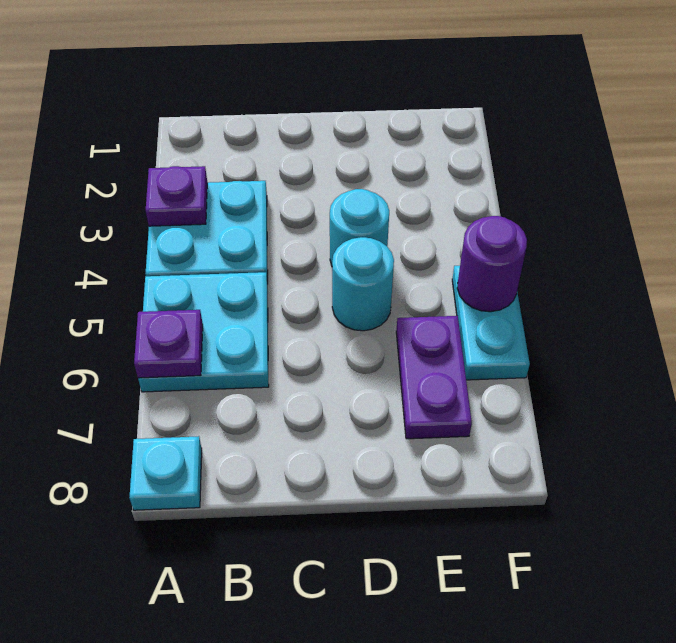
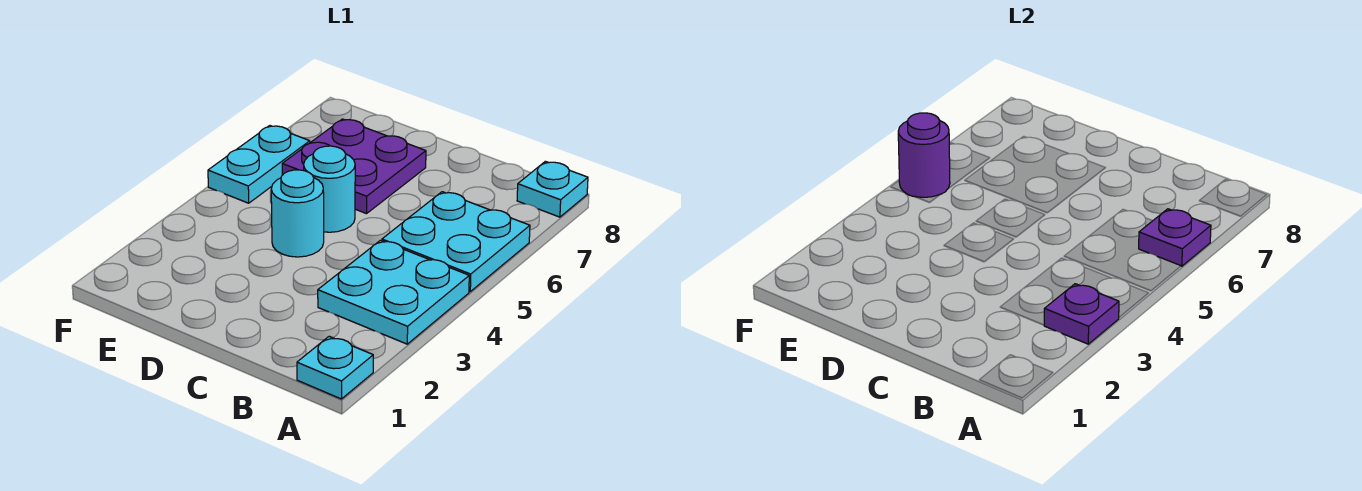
none -> cyan 1x1 plate [297,336,373,399]
purple 1x2 plate [396,316,472,439] -> purple 2x2 plate [282,119,426,214]

